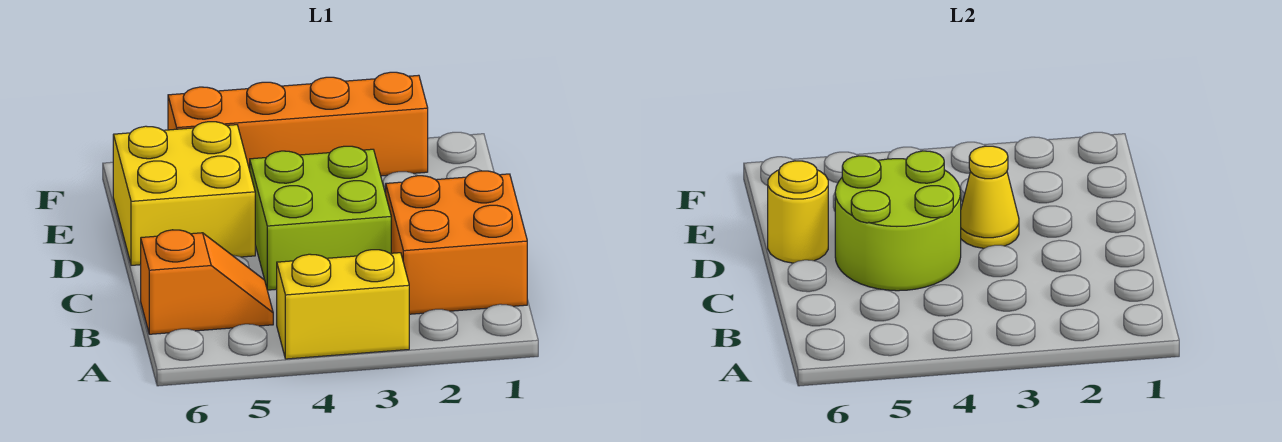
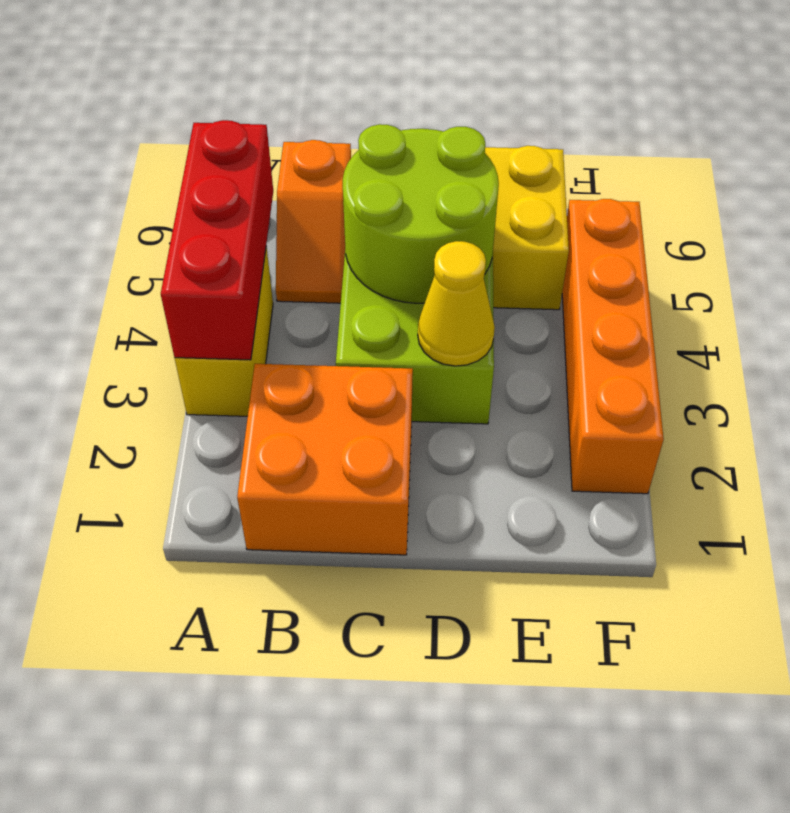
none -> red 1x3 brick [161,120,273,360]
yellow 1x1 round brick [768,161,828,263] -> none

